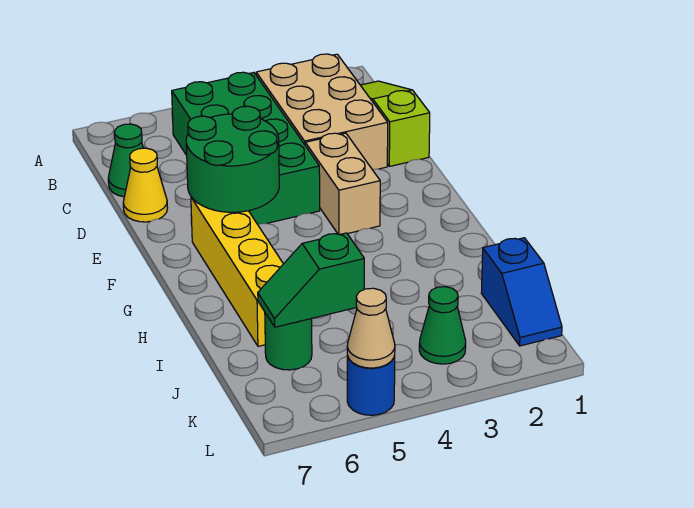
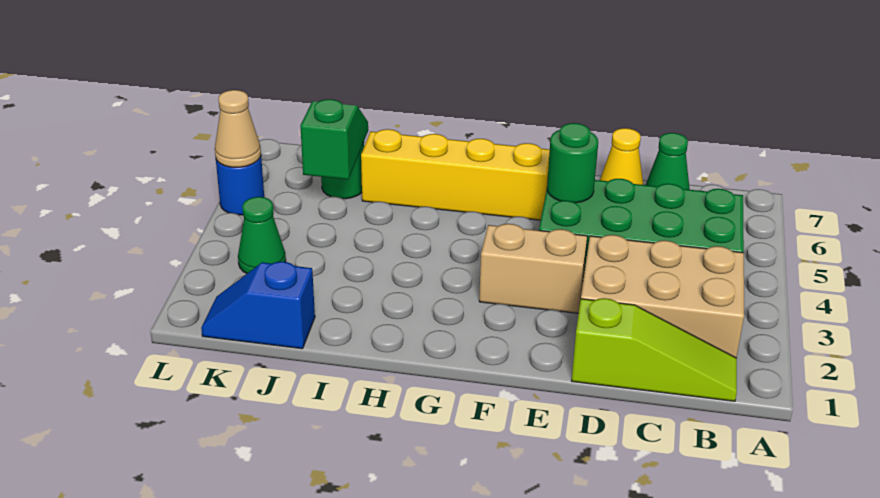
green 2x2 round brick [186,106,279,212] -> green 1x1 round brick [547,123,598,203]

